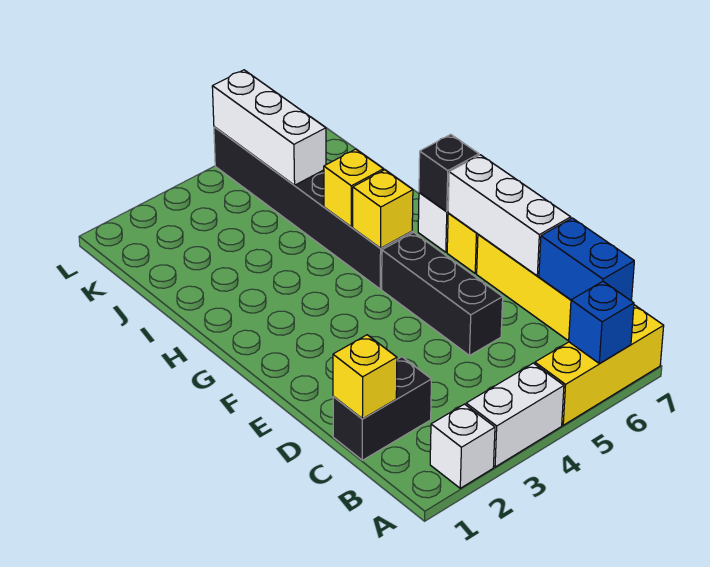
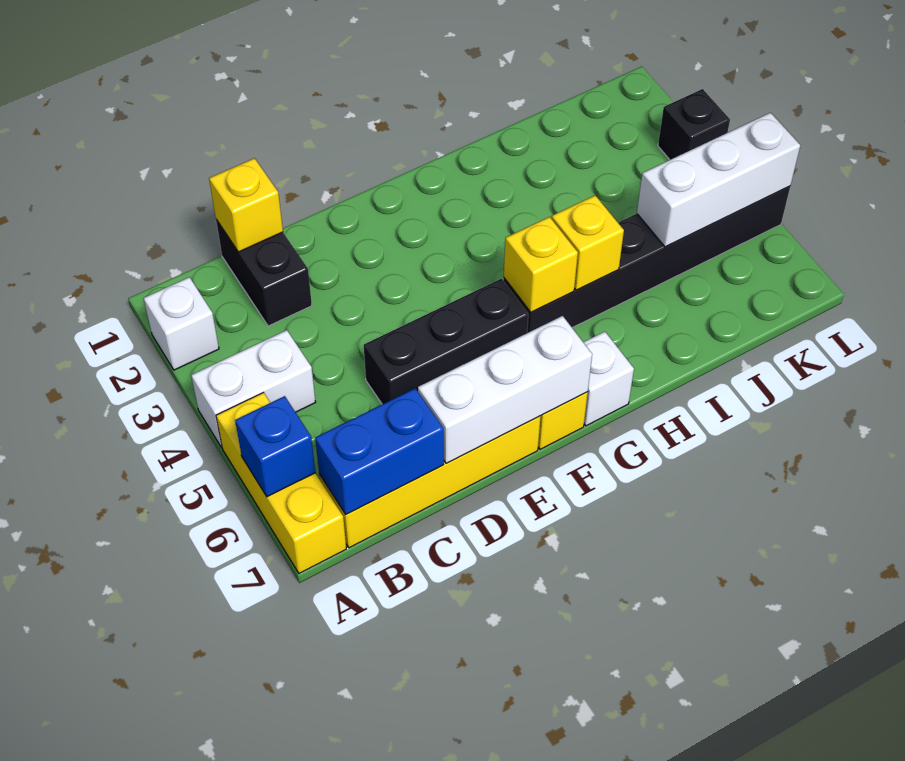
white 1x2 brick [466,363,564,467] -> white 1x2 brick turned to [191,330,316,448]
black 1x1 brick [419,134,479,212] -> black 1x1 brick moved to [658,89,730,160]

